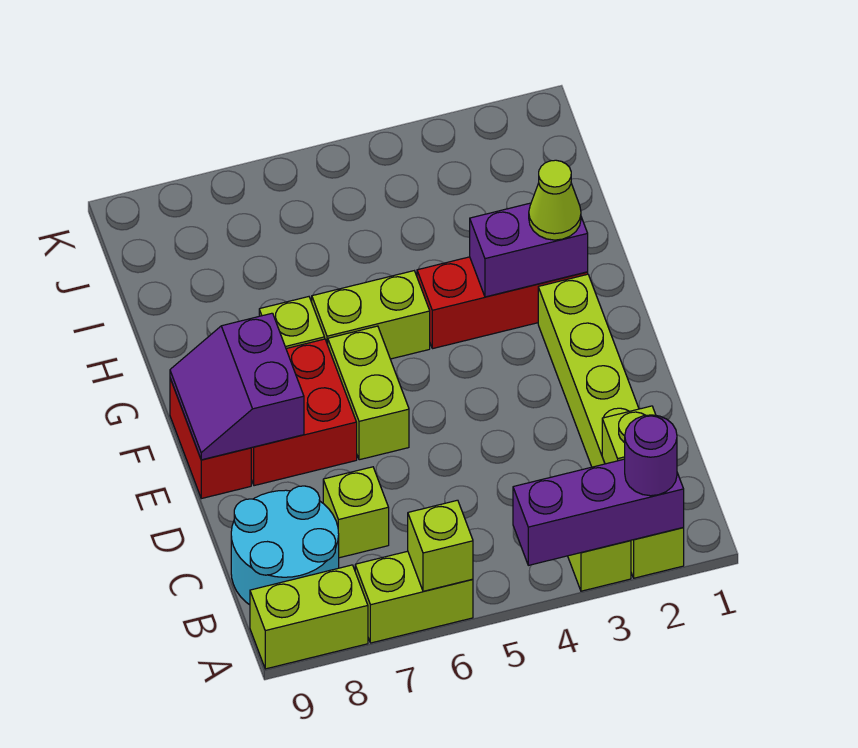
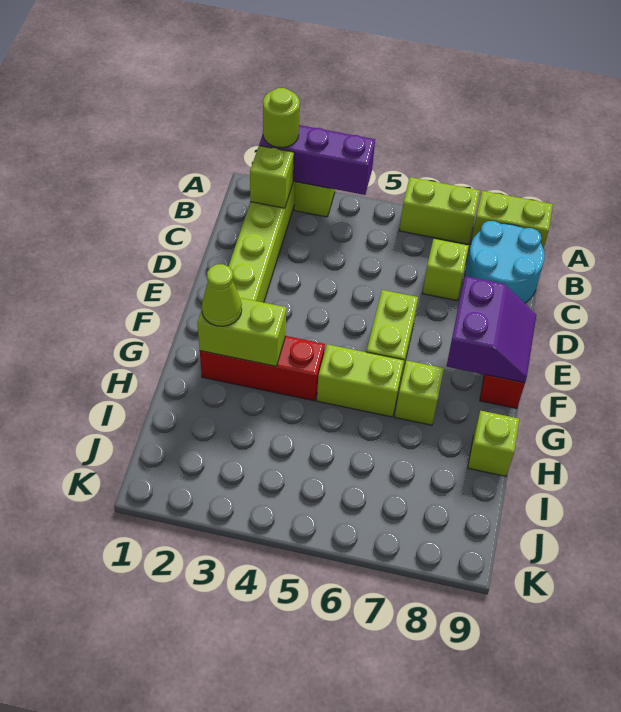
purple 1x1 round brick [625,415,677,496] -> lime 1x1 round brick [263,88,300,148]
lime 1x1 brick [408,500,473,591] -> lime 1x1 brick moved to [468,411,519,476]
red 2x2 brick [251,339,357,486] -> none
purple 1x2 brick [470,203,588,297] -> lime 1x2 brick [197,298,286,366]

